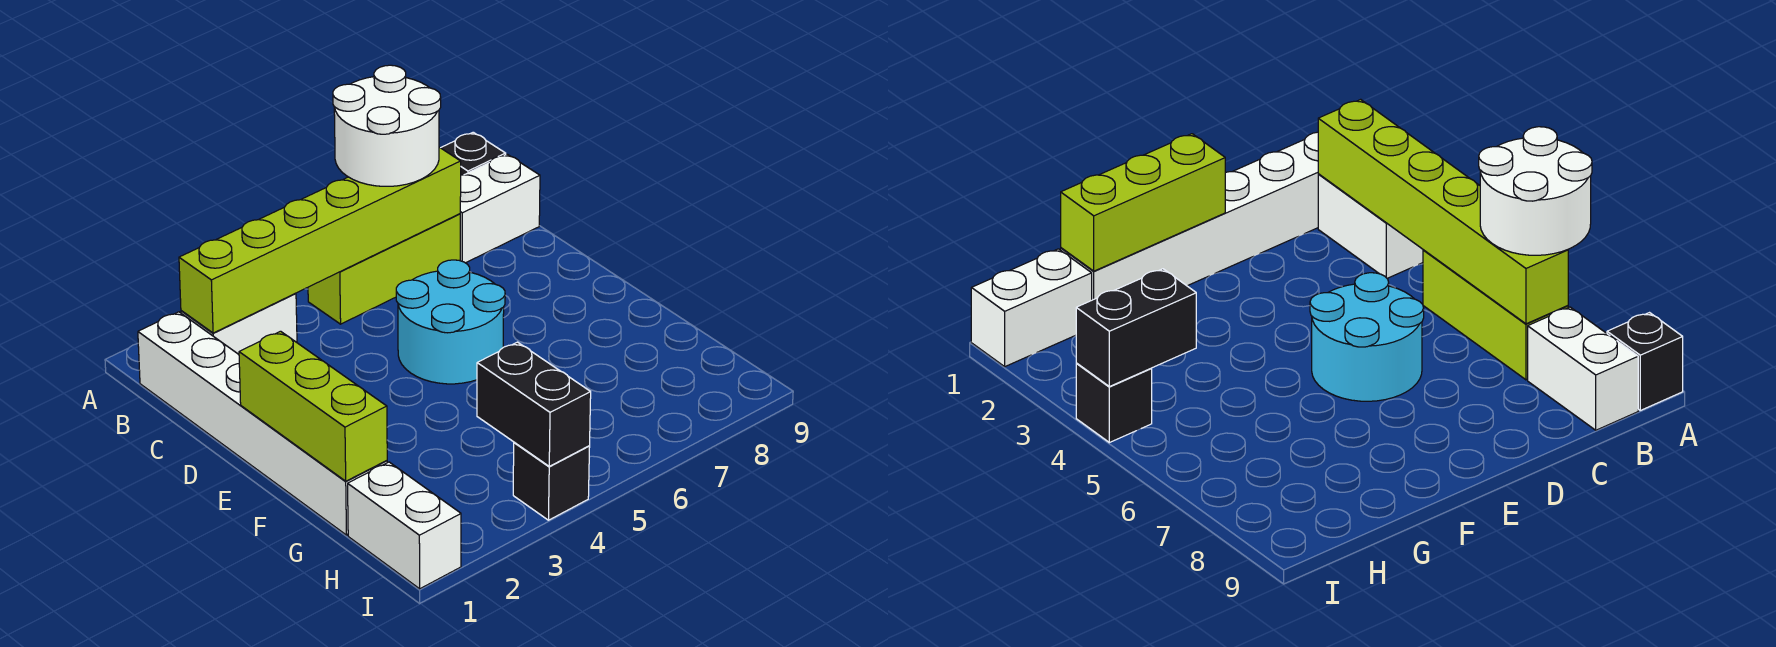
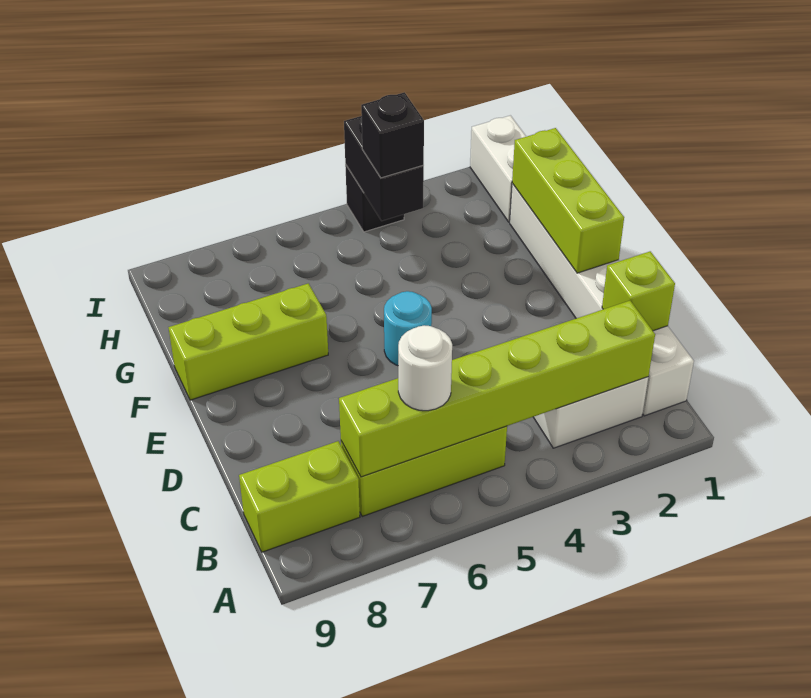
white 2x2 round brick [333,65,441,186] -> white 1x1 round brick [398,325,452,411]
black 1x1 brick [441,132,506,175] -> black 1x1 brick moved to [361,92,424,178]
white 1x2 brick [460,154,540,263] -> lime 1x2 brick [239,441,360,552]
none -> lime 1x1 brick [602,251,675,331]
cyan 2x2 round brick [396,260,505,384] -> cyan 1x1 round brick [384,291,432,366]
none -> lime 1x3 brick [168,284,328,400]

